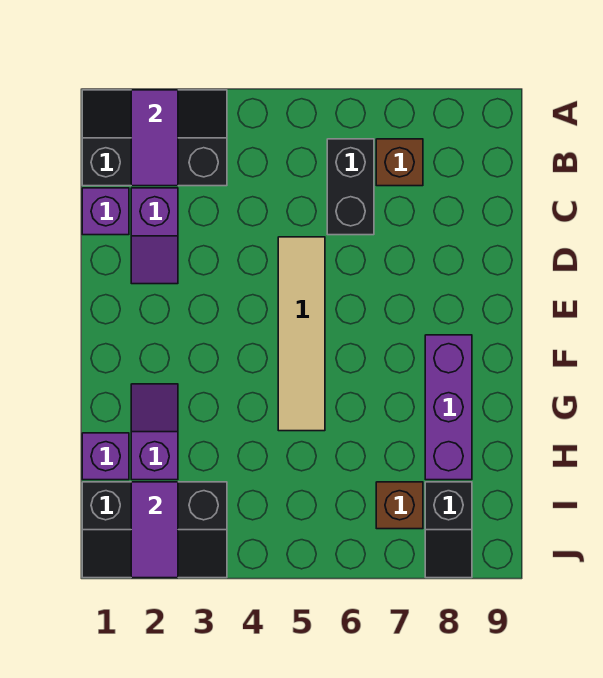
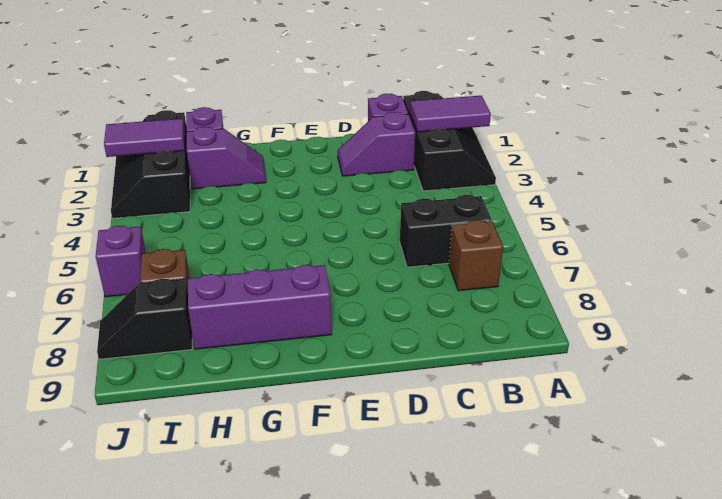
tan 1x4 tile [278,237,325,431] -> none
none -> purple 1x1 brick [96,226,146,297]

